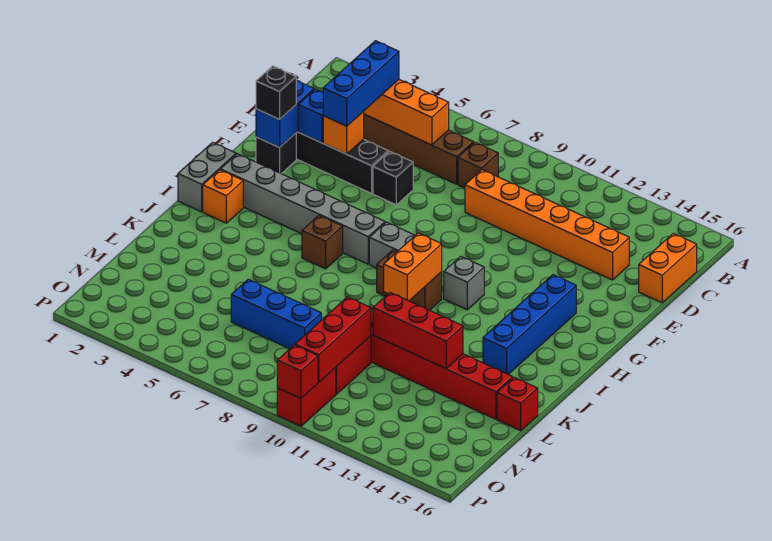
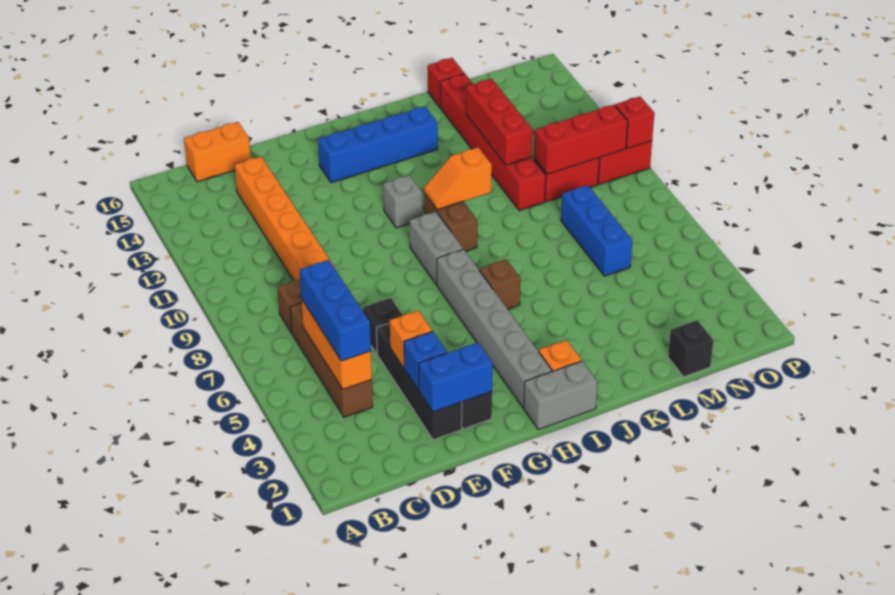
blue 1x3 brick [323,41,399,126] -> blue 1x3 brick turned to [300,260,371,361]
black 1x1 brick [256,66,296,119] -> black 1x1 brick moved to [668,320,714,377]
orange 1x2 brick [384,233,442,301] -> orange 1x2 slope [424,148,492,210]

